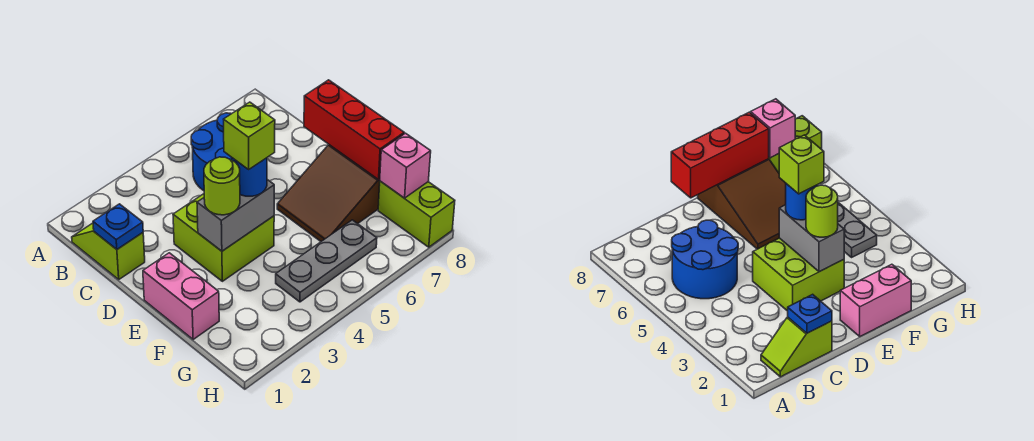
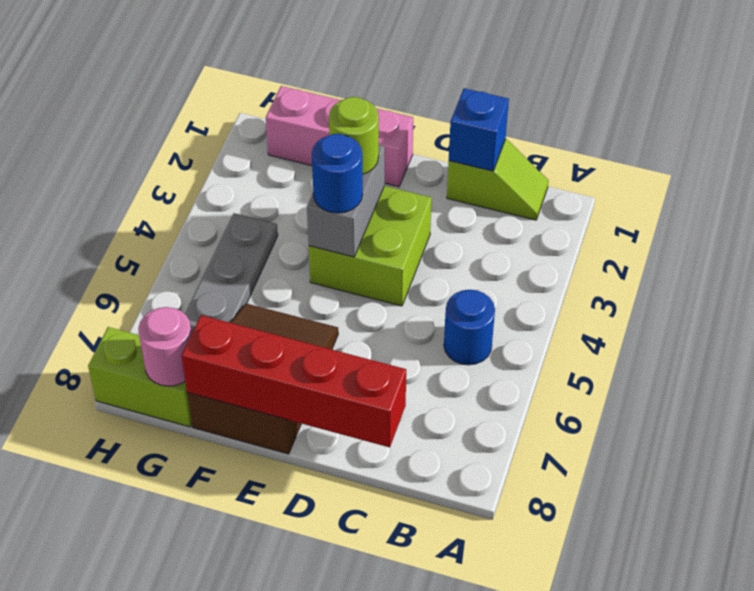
blue 2x2 round brick [191,113,232,191] -> blue 1x1 round brick [444,290,495,365]
blue 1x1 plate [93,204,143,249] -> blue 1x1 brick [449,88,509,171]
red 1x3 brick [304,80,404,180] -> red 1x4 brick [182,315,406,447]
pink 1x2 brick [143,253,219,339] -> pink 1x3 brick [266,86,413,187]
lime 1x1 brick [224,102,275,169] -> none
pink 1x1 brick [380,133,431,198] -> pink 1x1 round brick [138,307,191,386]

